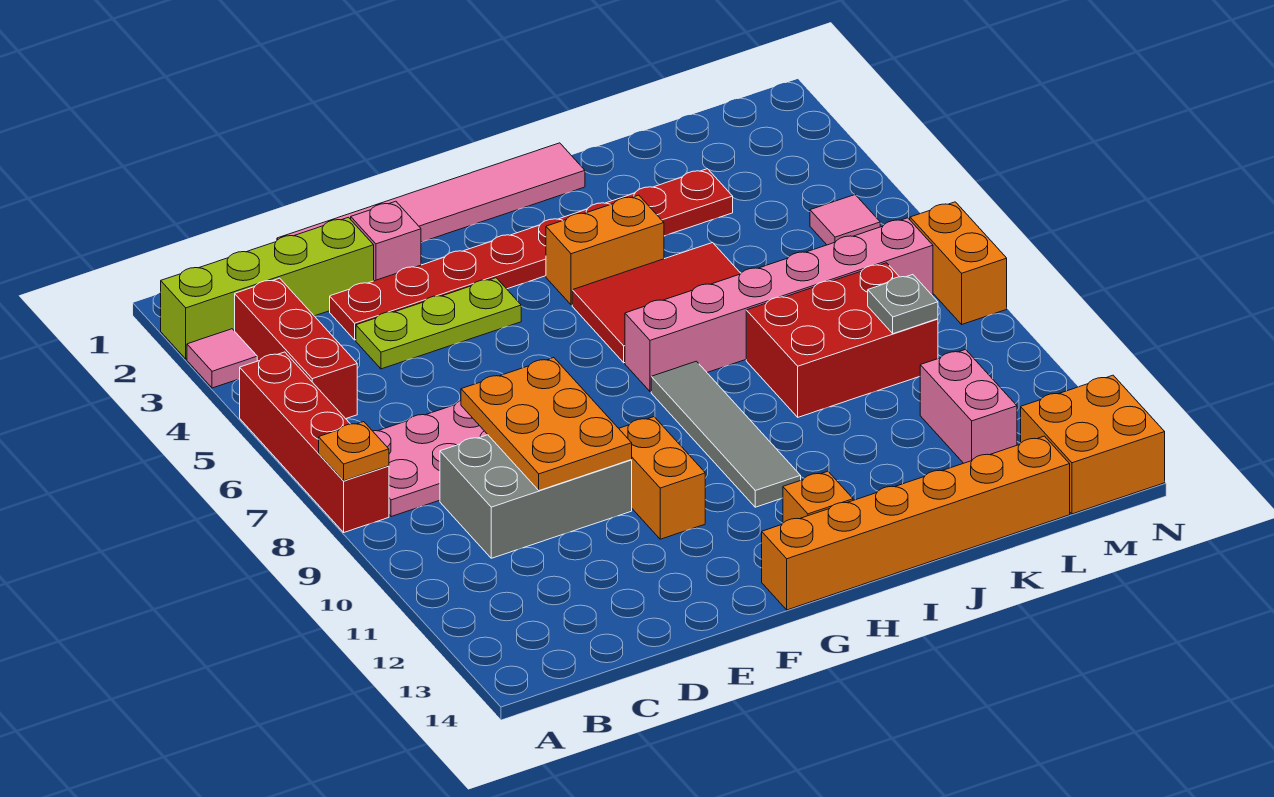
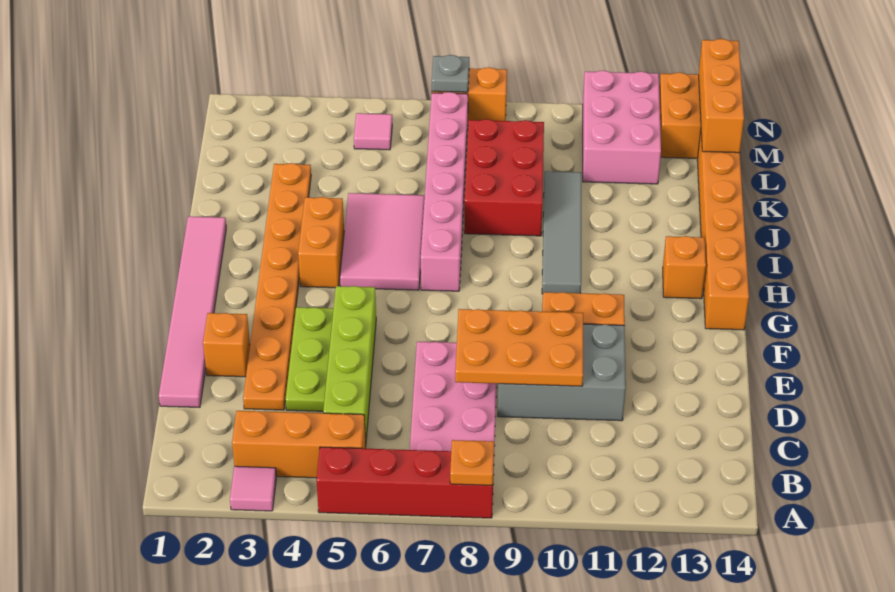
lime 1x4 brick [161,217,374,359] -> lime 1x4 brick moved to [323,286,376,440]
red 1x3 brick [235,278,357,419] -> orange 1x3 brick [232,411,366,478]
grey 2x3 brick [440,435,632,558] -> grey 2x3 brick turned to [498,324,626,421]
red 1x8 plate [330,169,733,340] -> orange 1x8 plate [243,163,311,410]
pink 1x1 brick [351,201,421,281] -> orange 1x1 brick [203,313,250,377]
red 2x3 tile [572,243,741,363] -> pink 2x3 tile [340,193,425,290]
grey 1x4 tile [651,361,801,507] -> grey 1x4 tile turned to [542,171,581,294]
grey 1x1 plate [868,275,938,334] -> grey 1x1 plate moved to [432,55,469,92]
pink 1x2 brick [920,350,1017,463] -> pink 2x3 brick [583,70,661,184]
none -> orange 1x3 brick [699,39,744,153]

